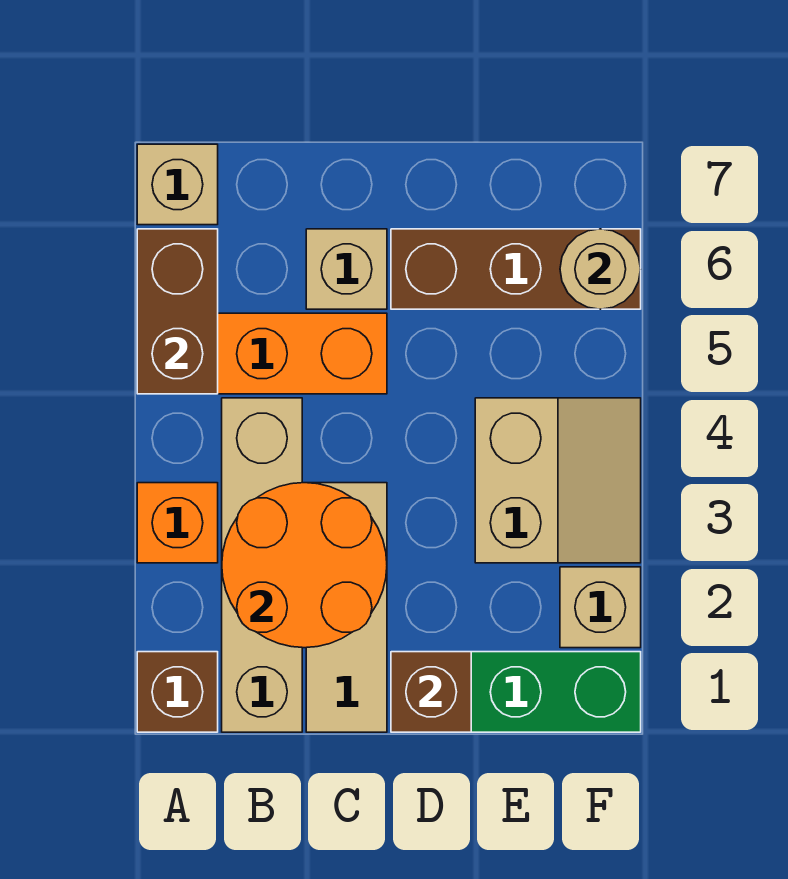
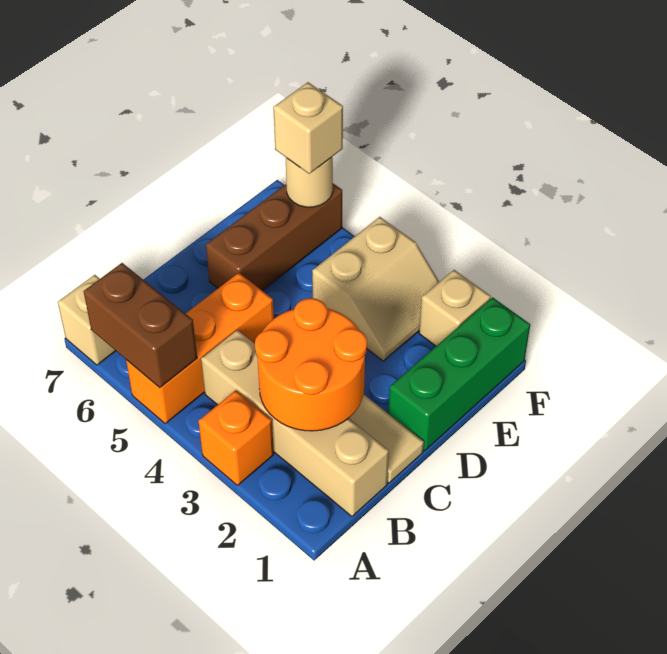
brown 1x1 brick [137,652,218,732] -> none
tan 1x1 brick [306,229,387,309] -> tan 1x1 brick moved to [273,82,343,174]
brown 1x1 brick [391,652,471,732] -> none
tan 2x2 slope [475,398,641,563] -> tan 2x2 slope turned to [312,217,439,361]

